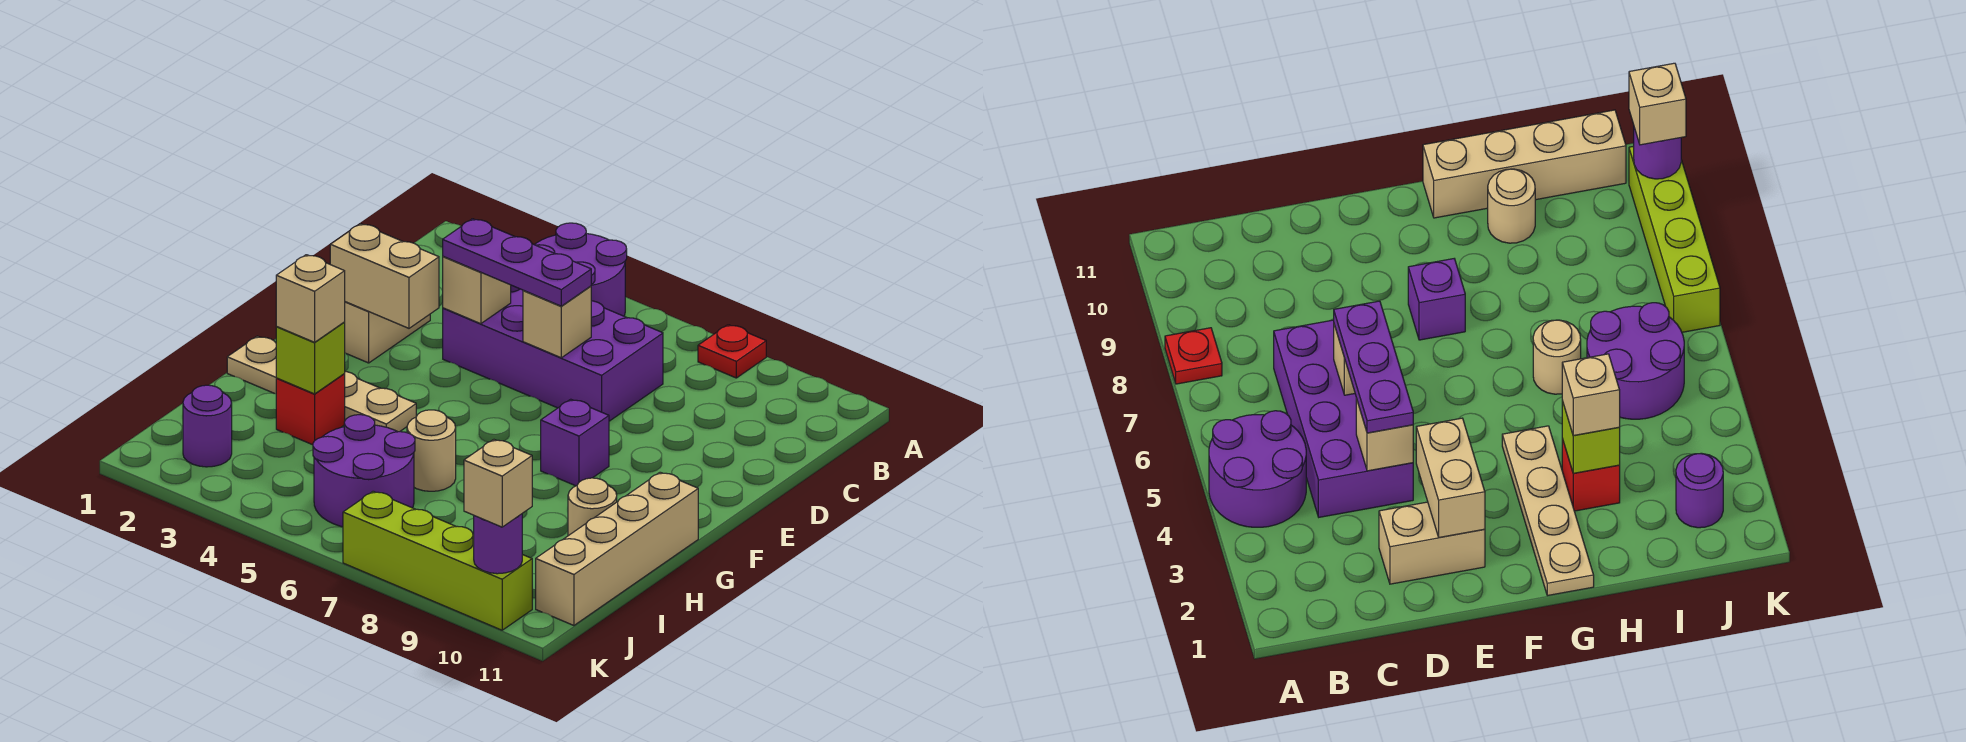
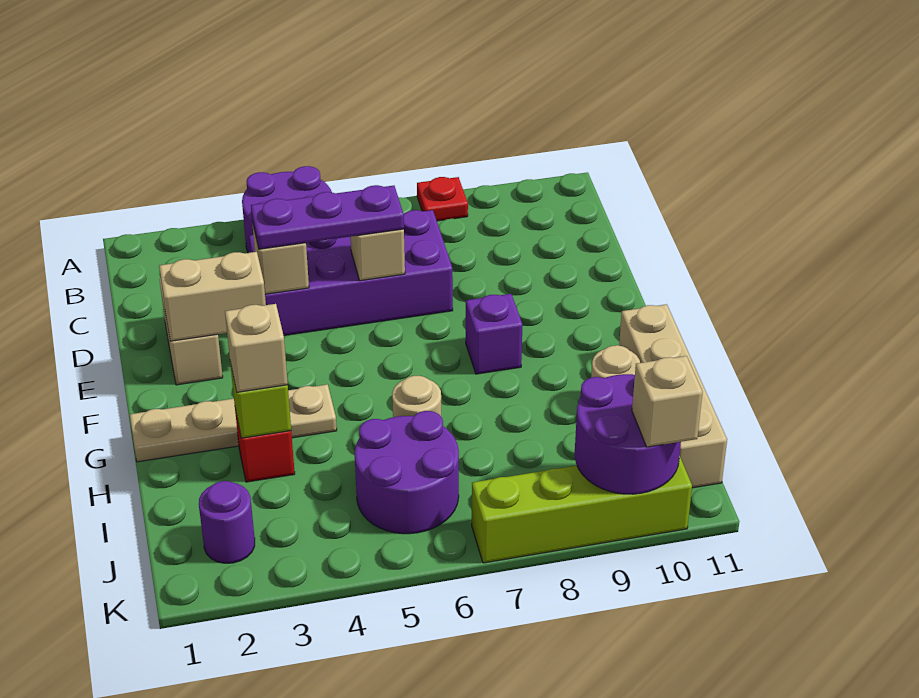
purple 1x1 round brick [474,514,522,574] -> purple 2x2 round brick [575,374,681,494]

